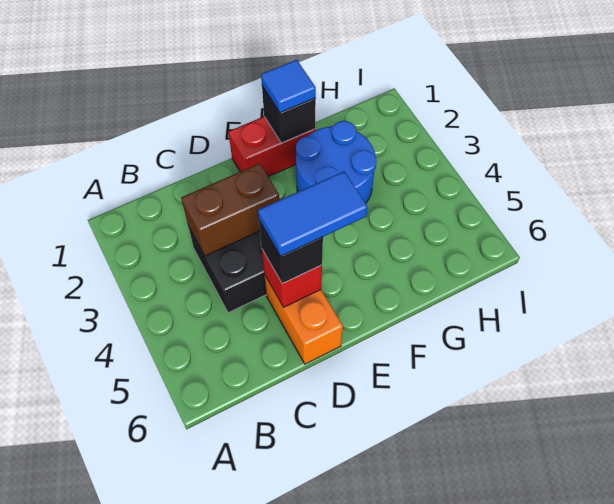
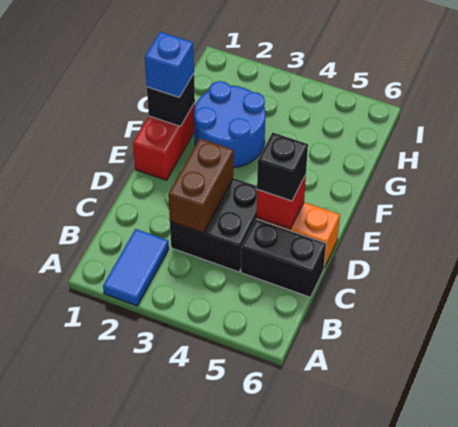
none -> black 1x2 brick [241,219,326,297]
blue 1x2 tile [258,171,368,256] -> blue 1x2 tile moved to [103,229,169,306]
blue 1x1 tile [261,60,316,113] -> blue 1x1 brick [145,32,194,97]

